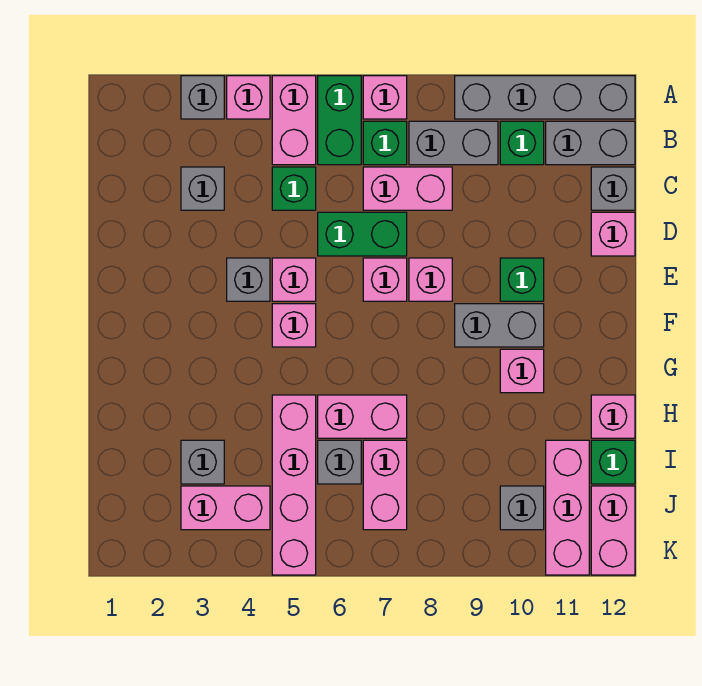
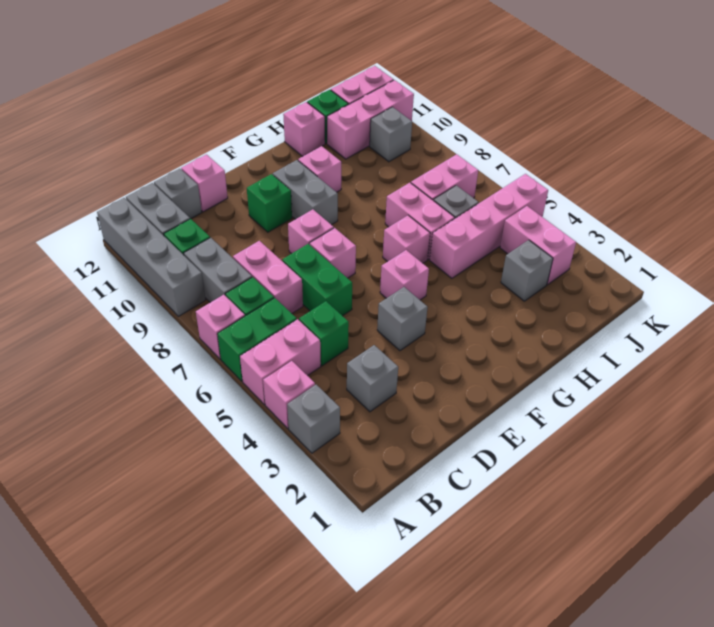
pink 1x1 brick [272,258,316,301] -> pink 1x1 brick moved to [383,215,430,263]

